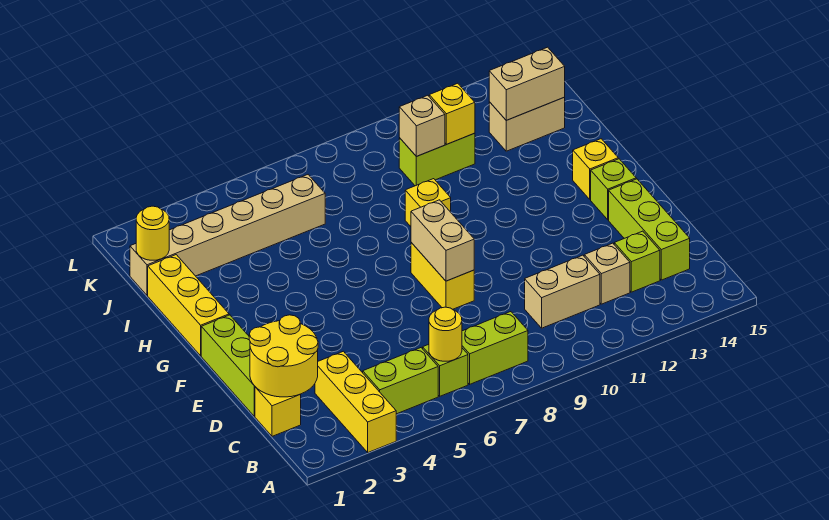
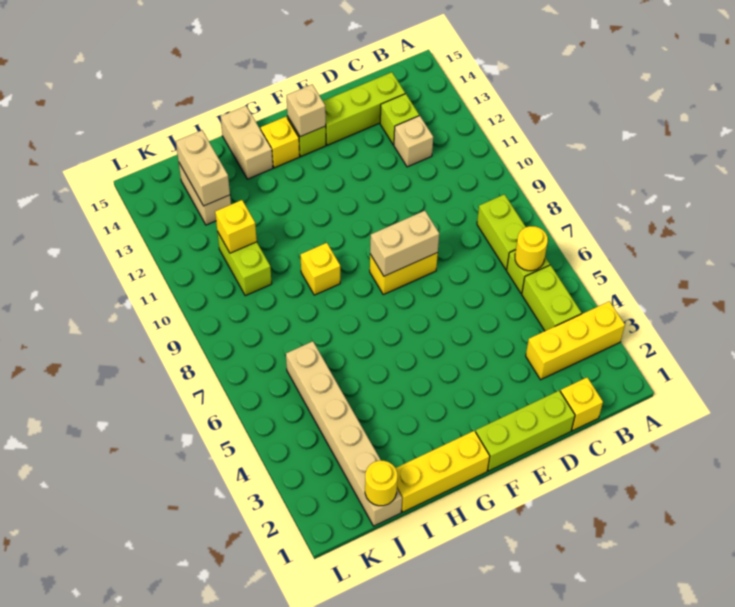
yellow 2x2 round brick [249,315,318,397] -> none
tan 1x2 brick [525,255,600,328] -> tan 1x2 brick moved to [221,106,273,179]
tan 1x1 brick [399,95,445,156] -> tan 1x1 brick moved to [287,85,326,137]

